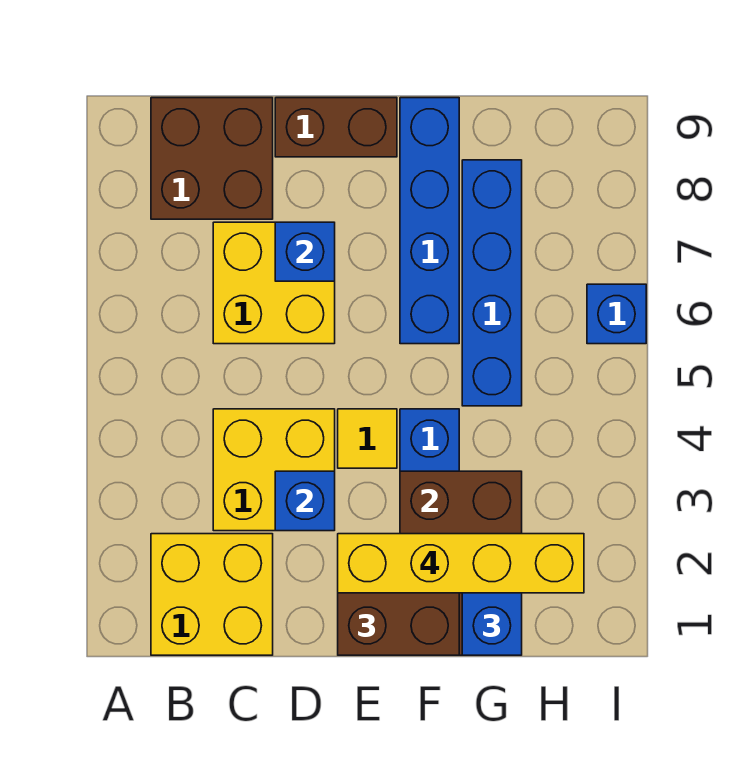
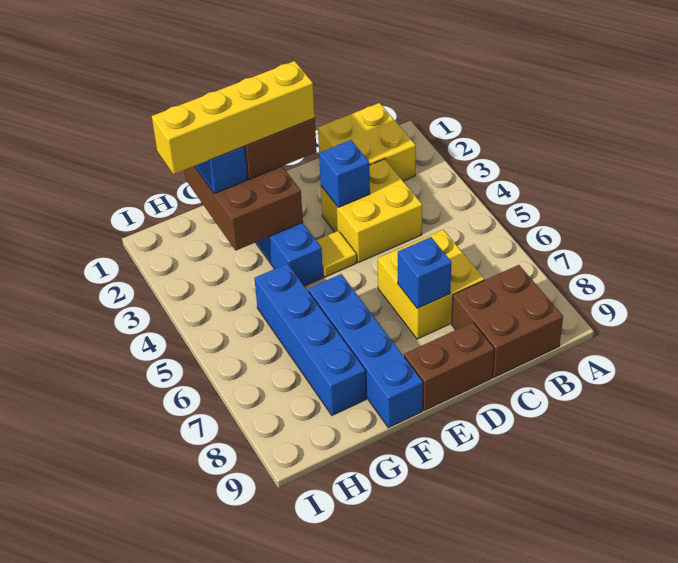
blue 1x1 brick [587,284,646,344] -> none

